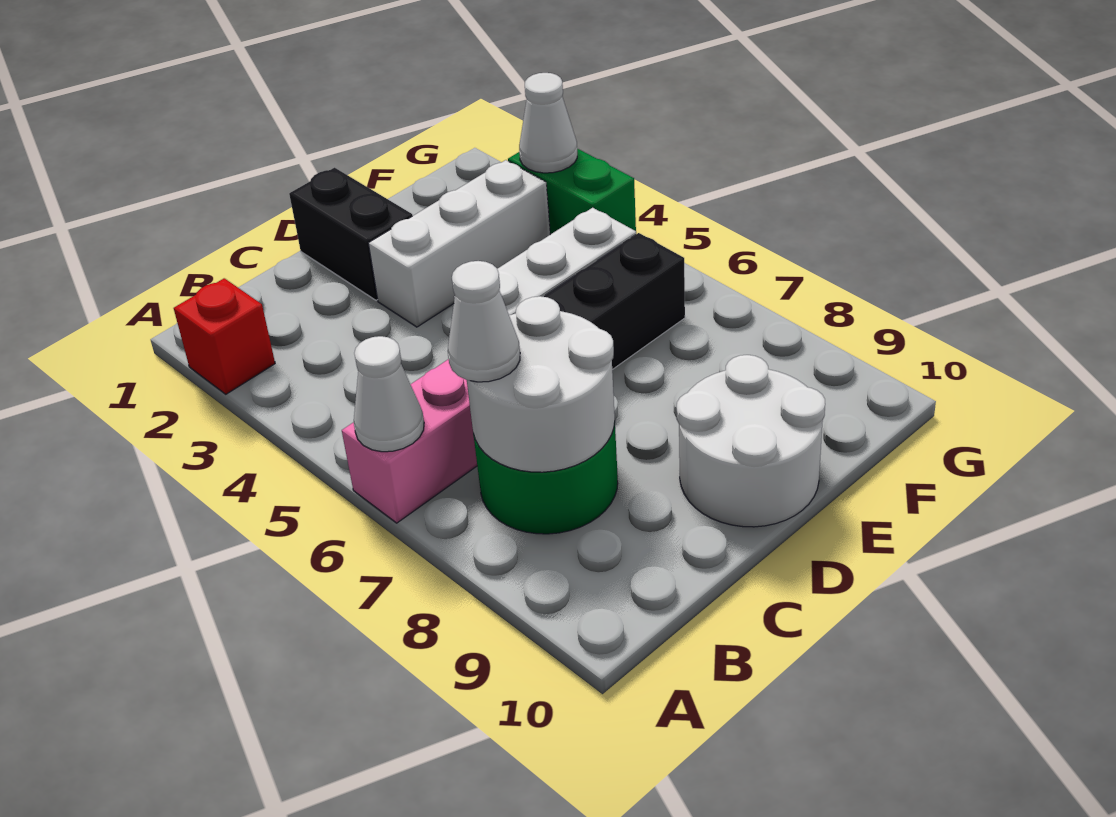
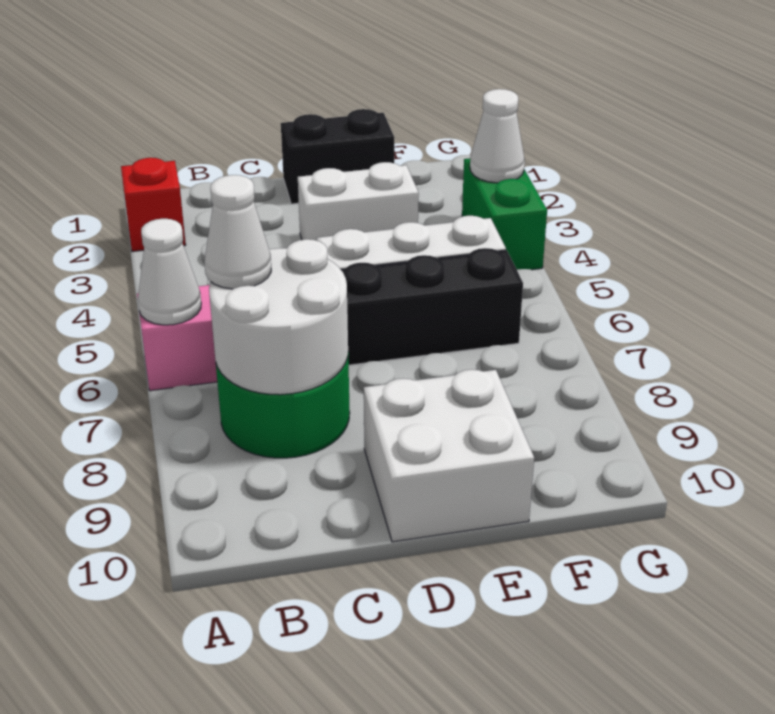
black 1x2 brick [289,168,412,300] -> black 1x2 brick turned to [281,109,394,204]
white 1x3 brick [368,160,550,327] -> white 1x2 brick [298,162,419,241]
white 2x2 round brick [677,355,825,527] -> white 2x2 brick [364,369,534,542]

